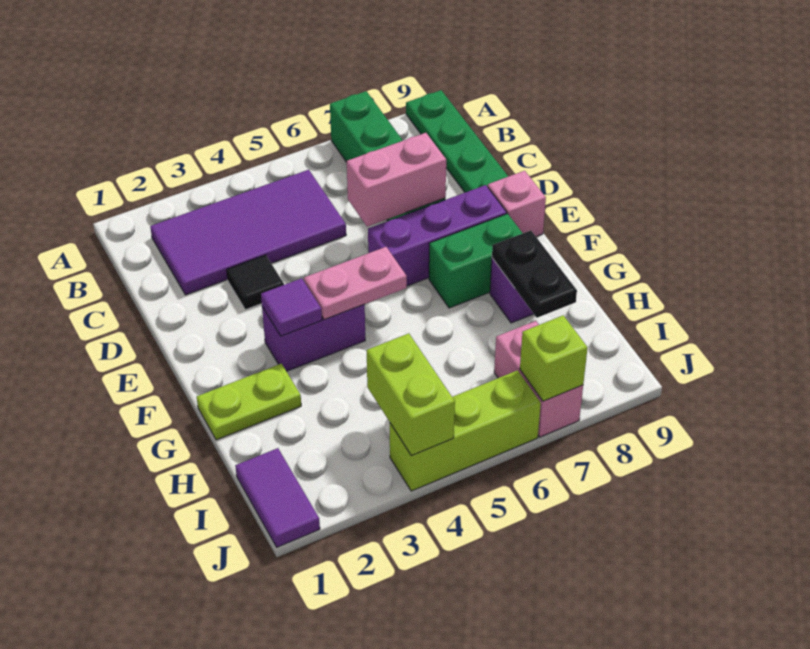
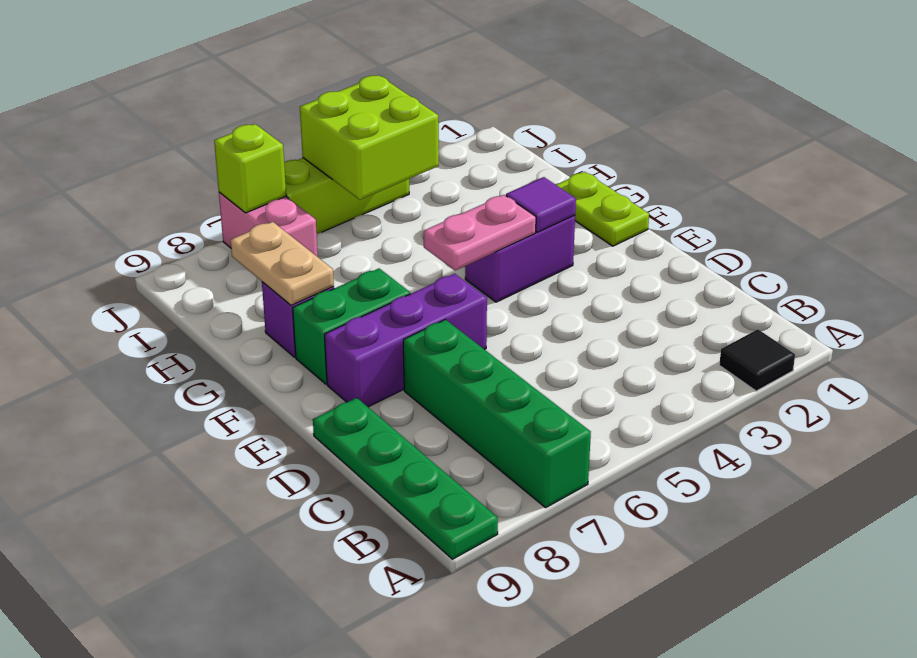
purple 2x4 tile [150,170,346,295] -> none
black 1x1 tile [227,255,284,310] -> black 1x1 tile moved to [719,329,795,391]
pink 1x2 brick [347,133,446,227] -> none
pink 1x1 brick [488,171,546,237] -> none
lime 1x2 plate [197,364,301,440] -> lime 1x2 plate turned to [557,172,649,246]
black 1x2 plate [492,230,577,318] -> tan 1x2 plate [231,222,334,305]
purple 1x2 tile [235,448,320,547] -> none
lime 1x2 brick [367,333,455,455] -> lime 2x2 brick [300,76,439,200]

